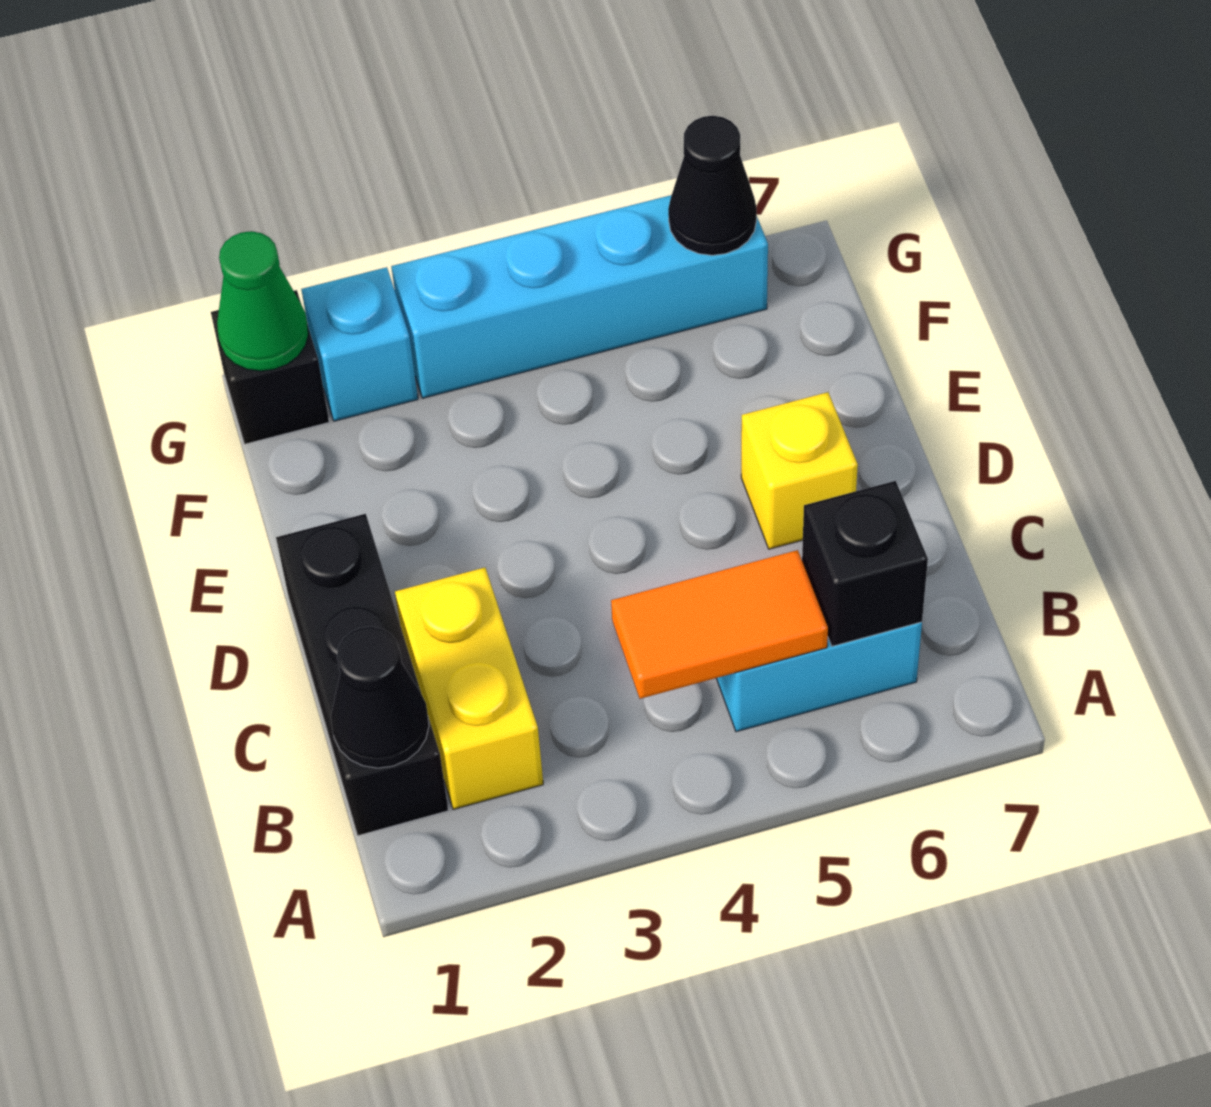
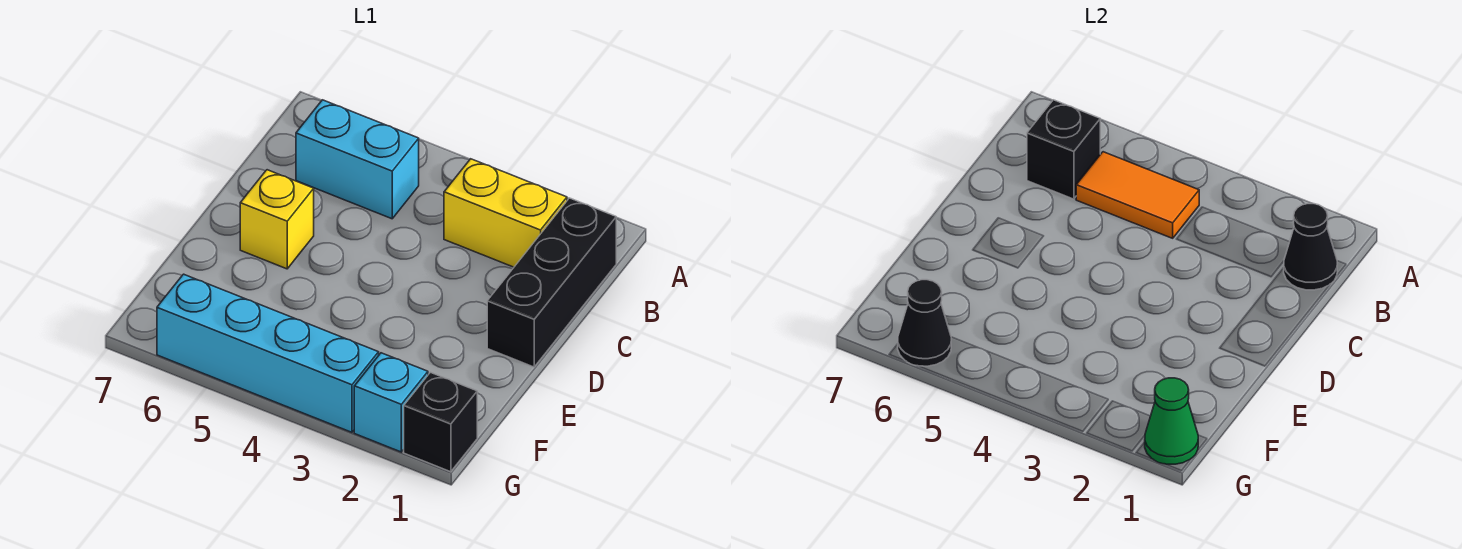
yellow 1x2 brick [395,568,543,809] -> yellow 1x2 brick turned to [444,159,567,267]

